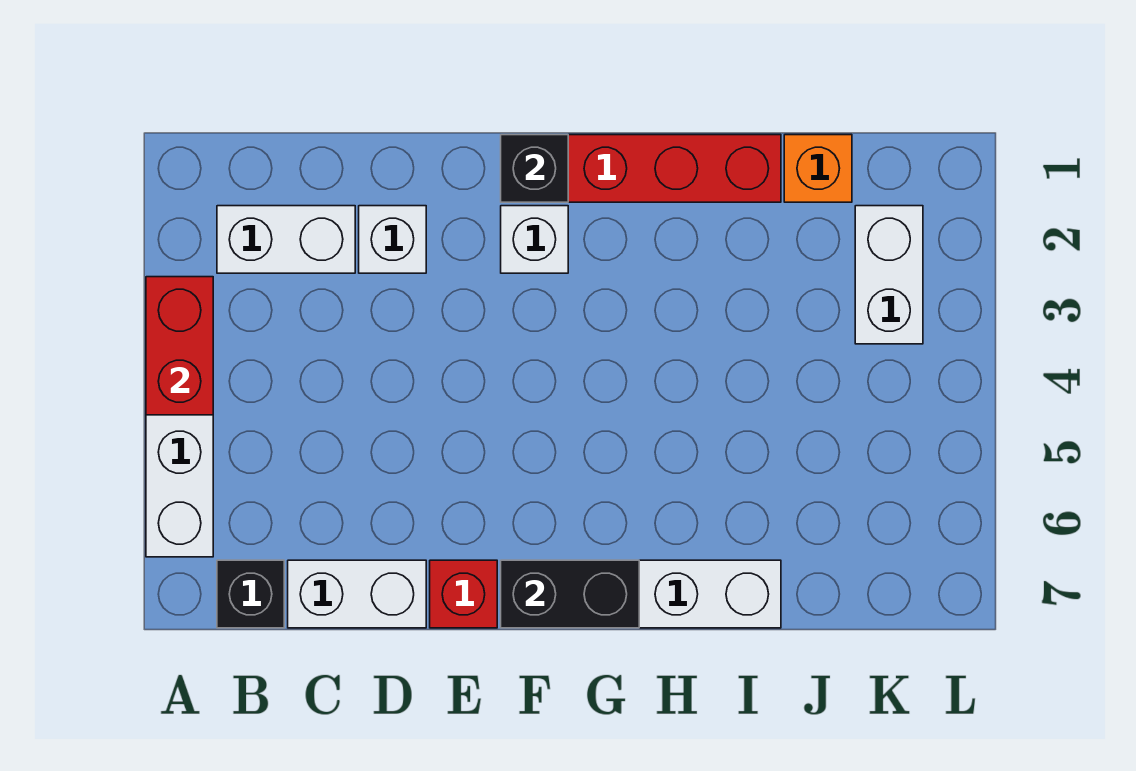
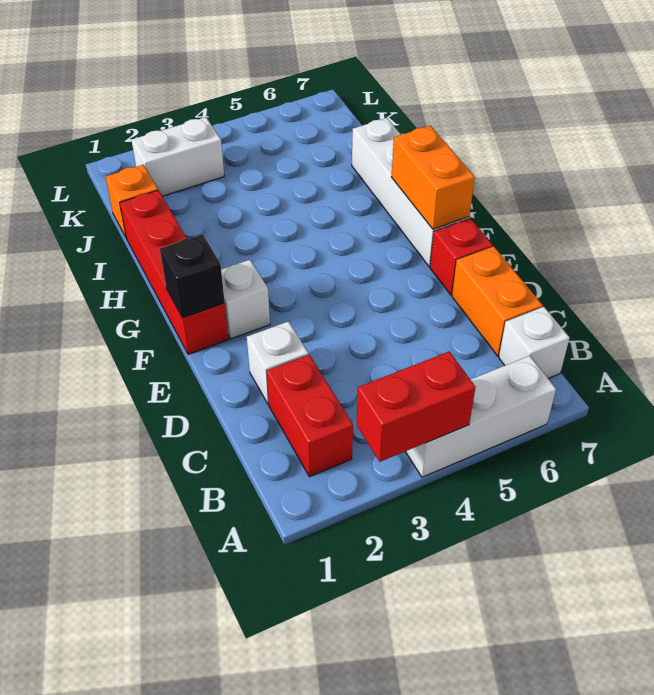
white 1x2 brick [217,206,355,273] -> red 1x2 brick [267,355,353,477]
black 1x1 brick [217,560,284,628] -> white 1x1 brick [499,307,570,378]
white 1x2 brick [288,560,426,628] -> orange 1x2 brick [452,246,543,356]
black 1x2 brick [501,560,639,628] -> orange 1x2 brick [392,125,475,229]

